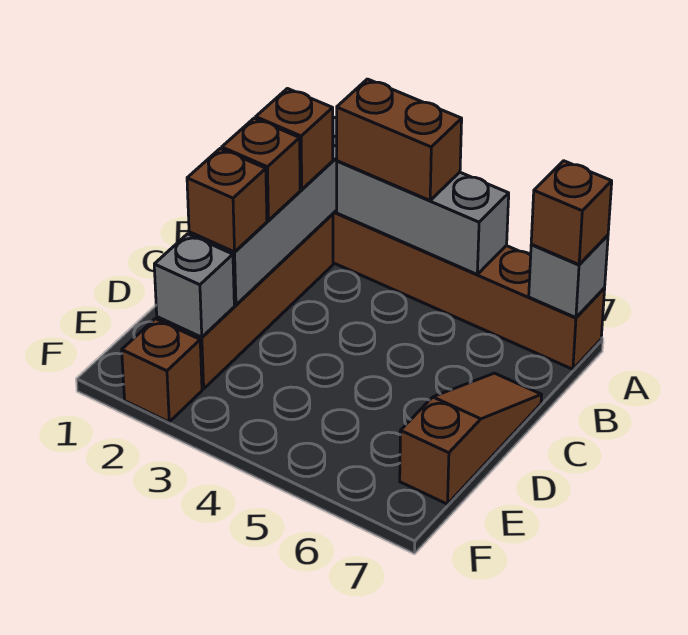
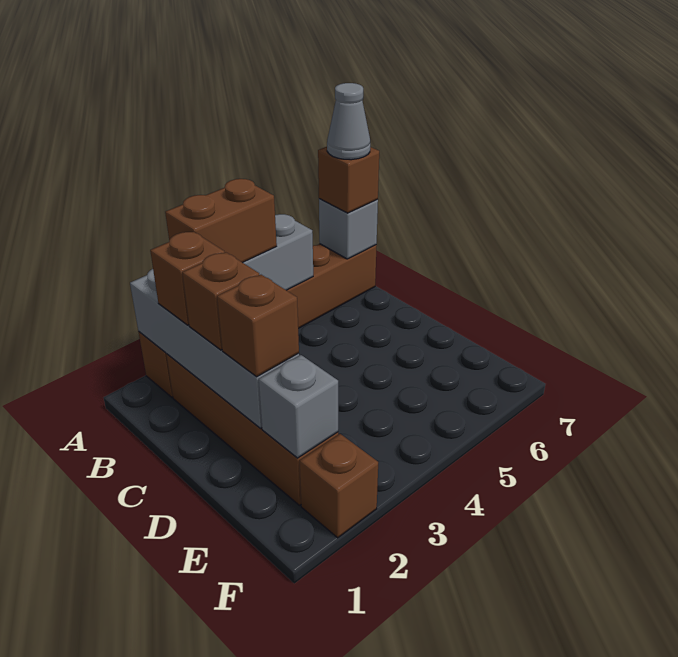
none -> grey 1x1 cone [327,83,370,160]
brown 1x3 slope [400,373,541,504] -> none

